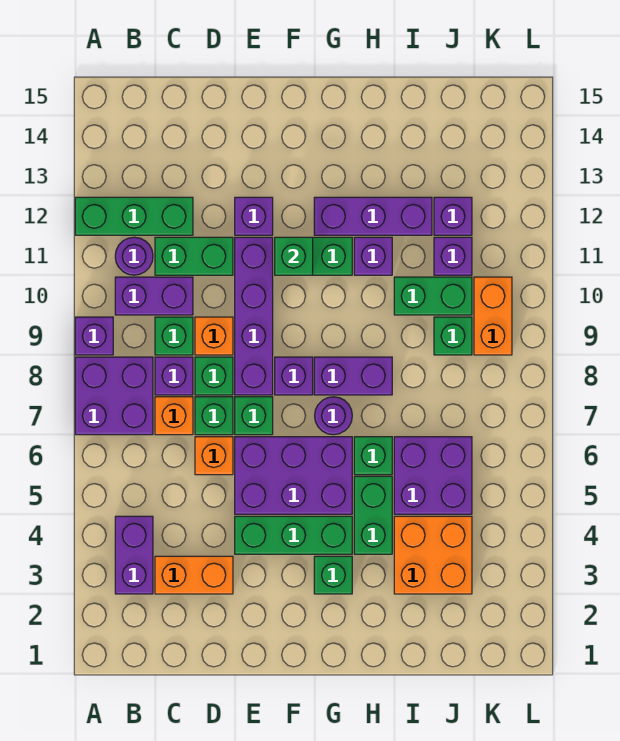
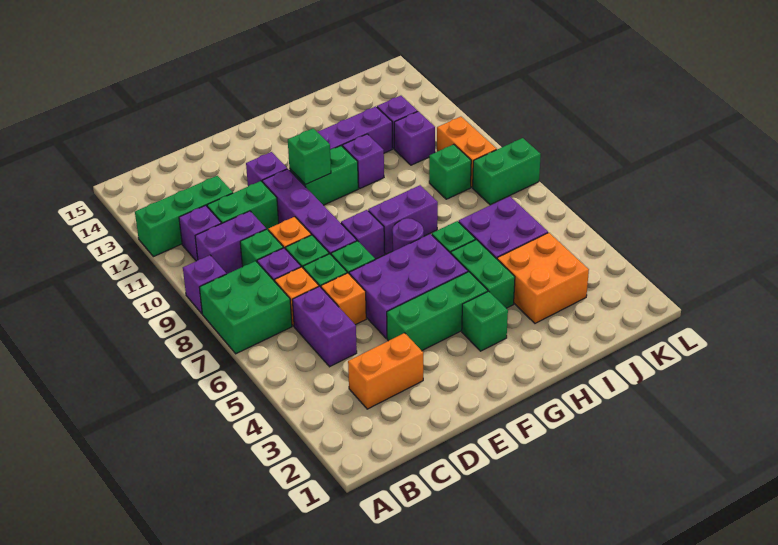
purple 2x2 brick [75,357,153,435] -> green 2x2 brick [199,261,292,354]
purple 1x2 brick [115,516,153,594] -> purple 1x2 brick moved to [292,286,357,367]
purple 1x1 round brick [115,237,153,275] -> purple 1x1 brick [179,205,221,261]
green 1x2 brick [394,277,472,315] -> green 1x2 brick moved to [473,138,541,205]

